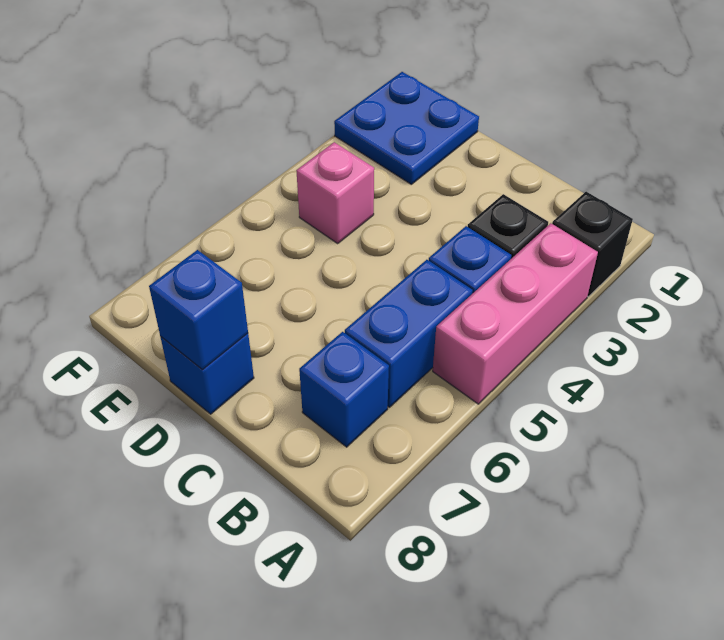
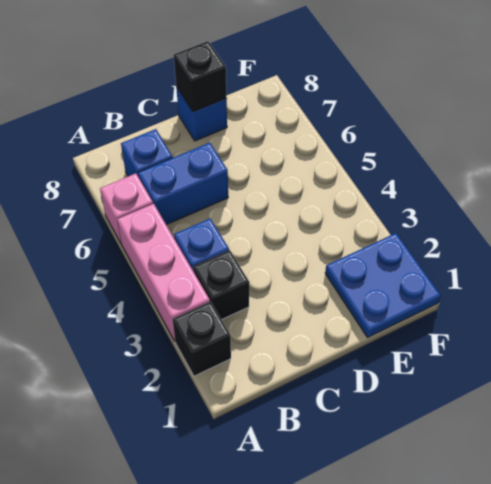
blue 1x2 brick [345,260,473,407] -> blue 1x2 brick turned to [138,143,228,225]
blue 1x1 brick [149,250,248,370] -> black 1x1 brick [174,41,226,112]
pink 1x1 brick [296,142,374,243] -> pink 1x1 brick moved to [100,173,153,244]

